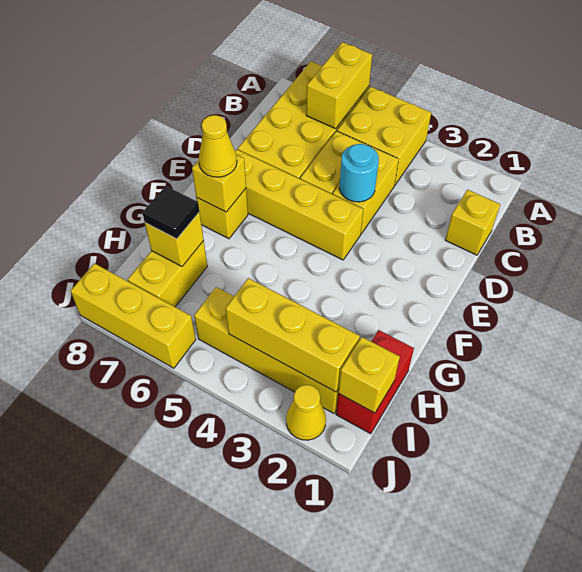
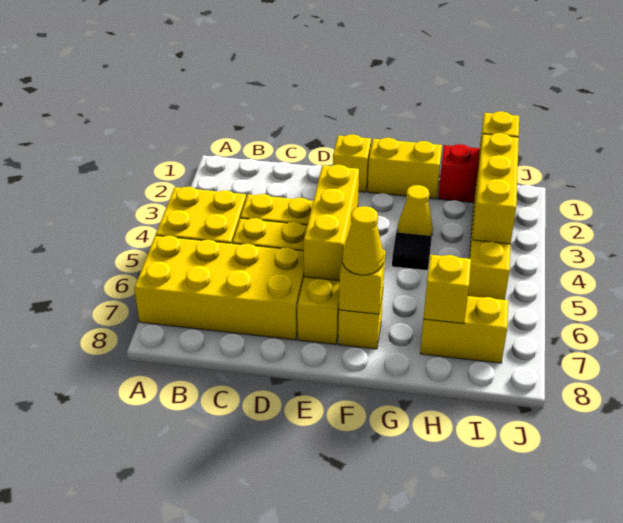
yellow 1x2 brick [306,42,372,129] -> yellow 1x2 brick moved to [368,138,442,199]
yellow 1x1 brick [445,190,500,255] -> yellow 1x1 brick moved to [333,134,371,192]
cyan 1x1 round brick [339,144,379,202] -> none
black 1x1 tile [143,186,199,239] -> black 1x1 tile moved to [392,232,432,270]
yellow 1x1 cone [286,385,326,440] -> yellow 1x1 cone moved to [397,185,433,236]
yellow 1x3 brick [71,263,196,368] -> yellow 1x3 brick moved to [304,165,359,281]

